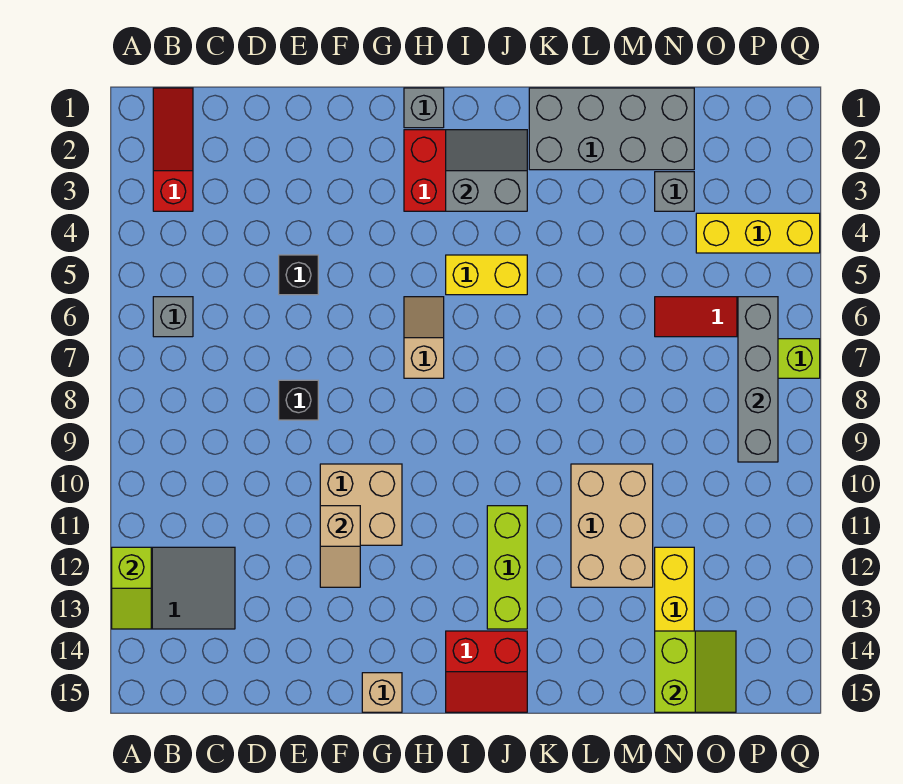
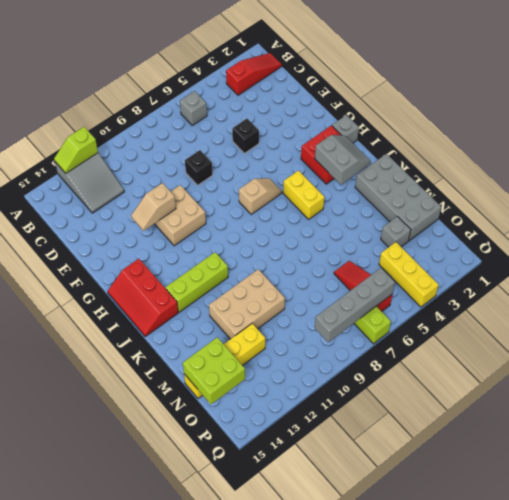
tan 1x1 brick [362,673,402,712] -> none
red 2x2 slope [446,631,527,712] -> red 2x3 slope [108,259,178,337]
lime 2x2 slope [655,631,736,712] -> lime 2x2 brick [183,337,245,404]

